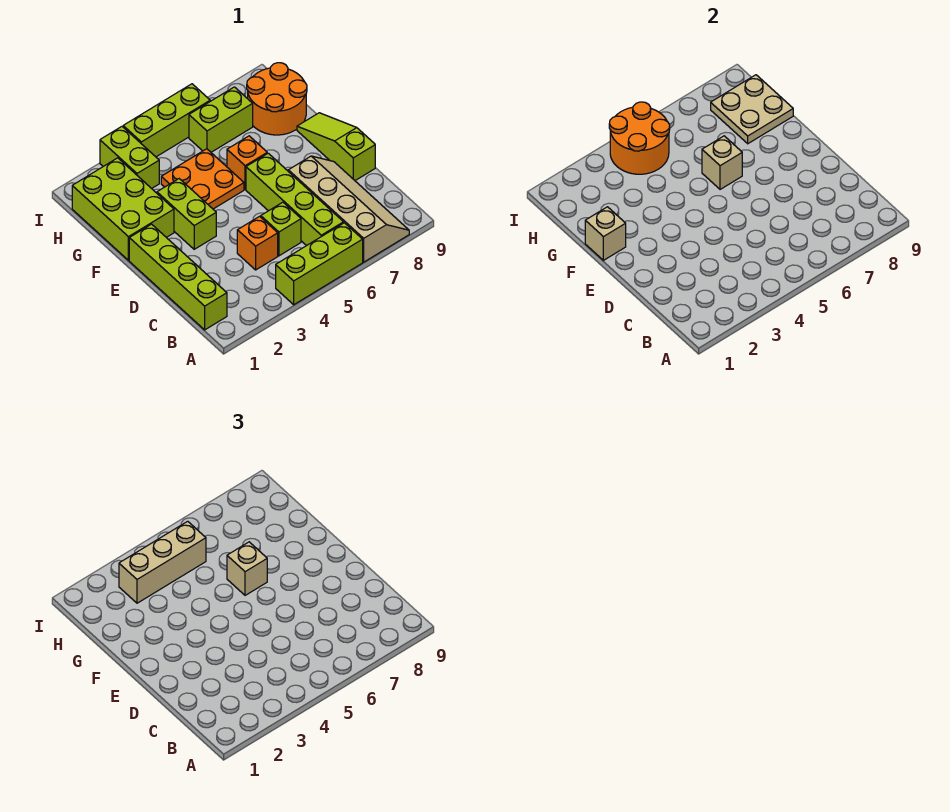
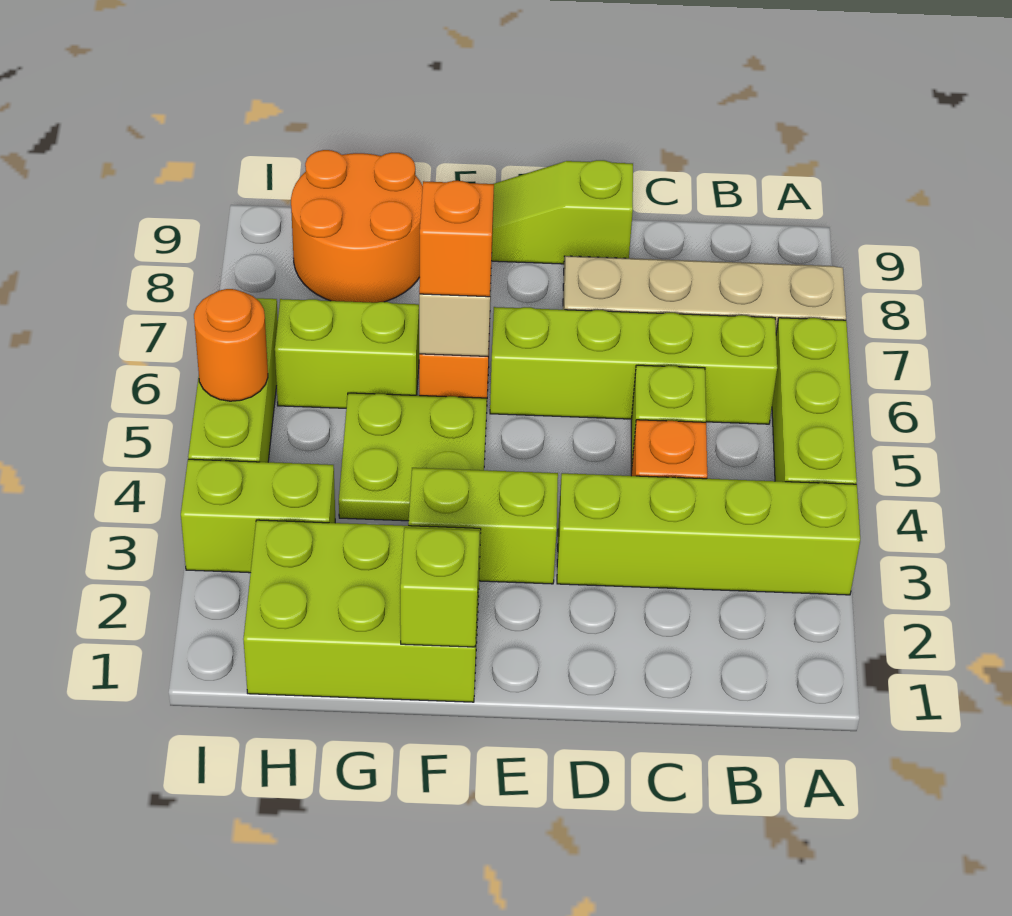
lime 1x4 brick [129,224,227,330] -> lime 1x4 brick moved to [557,473,860,595]
tan 1x1 brick [585,207,626,260] -> lime 1x1 brick [400,527,480,647]
orange 2x2 plate [161,149,244,209] -> lime 2x2 plate [339,393,487,521]
tan 1x1 brick [227,542,267,595] -> orange 1x1 brick [419,181,494,297]
tan 2x2 plate [711,75,793,144] -> none
tan 1x3 brick [119,521,206,603] -> none
orange 2x2 round brick [609,102,670,174] -> orange 1x1 round brick [194,289,268,401]
lime 1x2 brick [189,87,253,152] -> lime 1x2 brick turned to [275,299,419,408]

